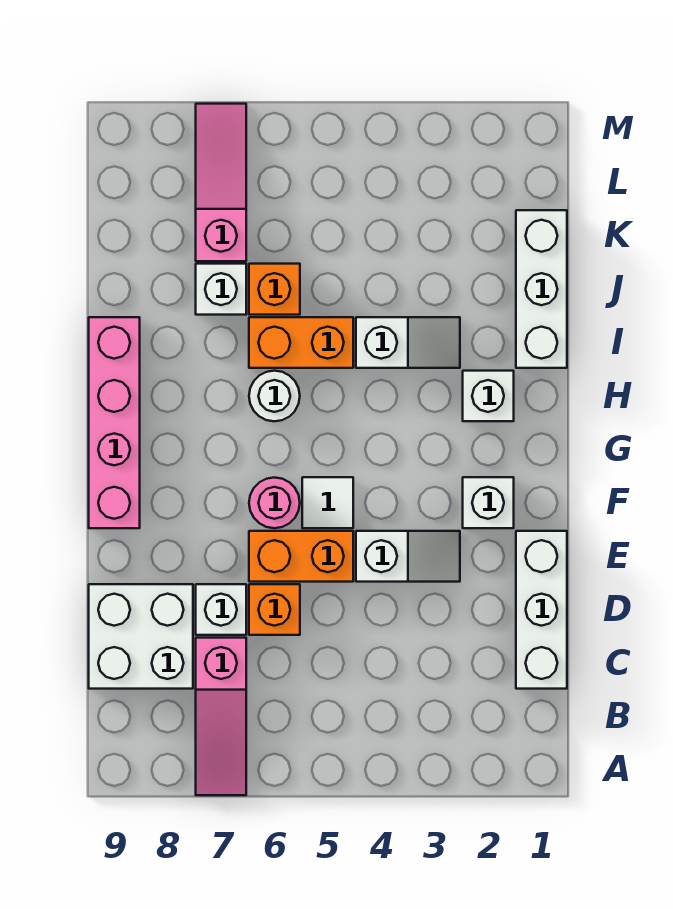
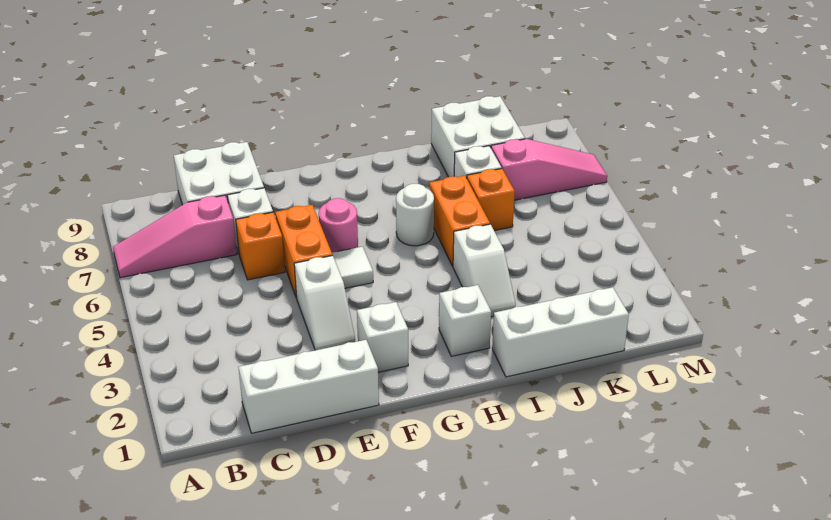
pink 1x4 brick [89,317,140,528] -> none
none -> white 2x2 brick [431,96,525,177]

